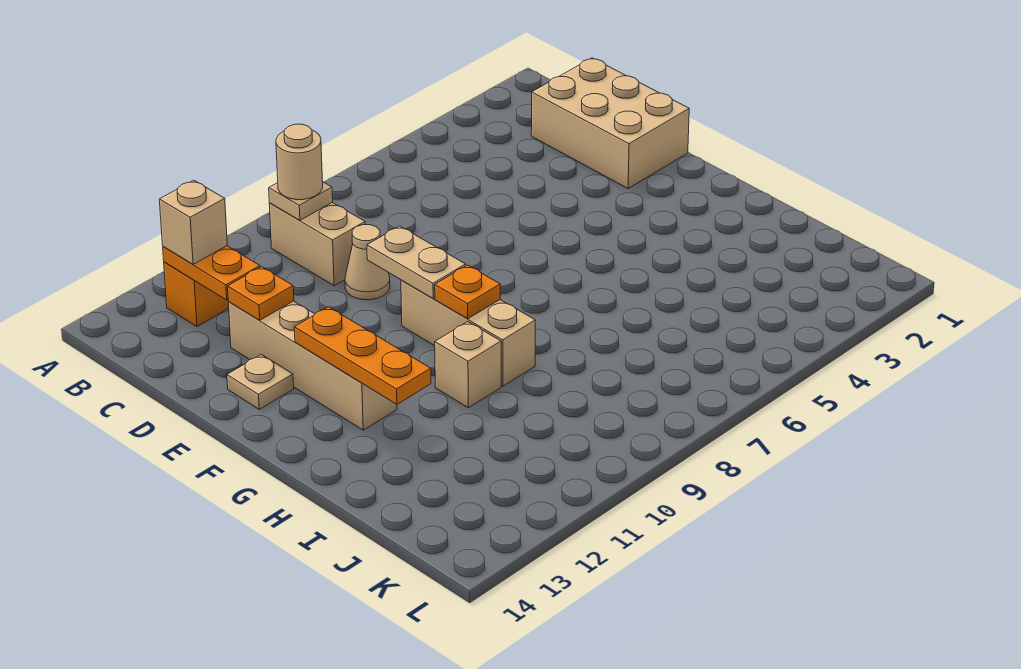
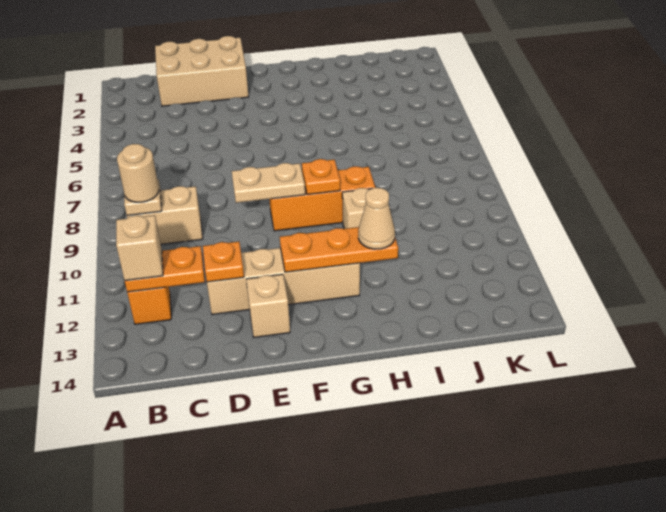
tan 1x1 cone [345,225,390,300] -> tan 1x1 cone moved to [358,188,395,249]
tan 1x1 plate [227,354,294,409] -> tan 1x1 brick [246,274,290,337]
tan 1x3 brick [401,280,535,386] -> orange 1x3 brick [269,166,375,231]

